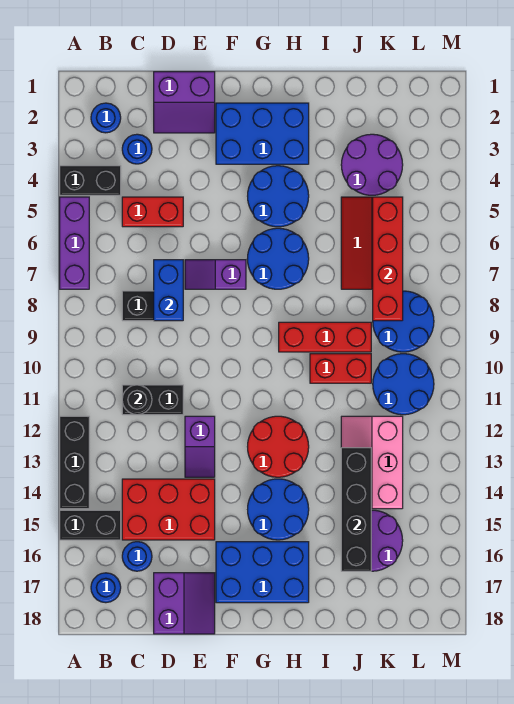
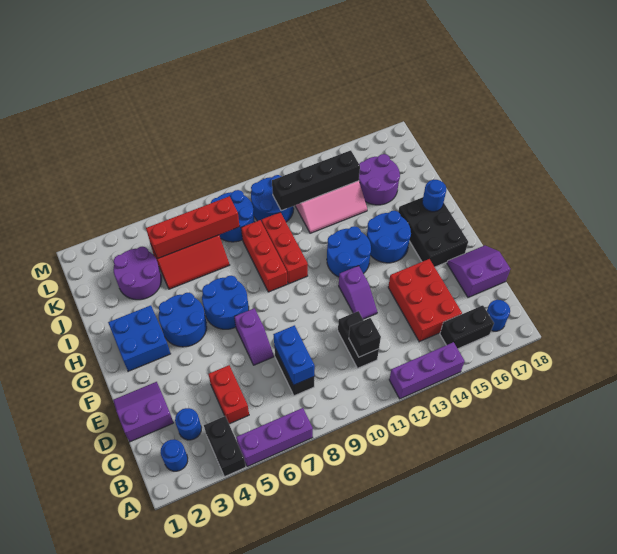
black 1x3 brick [60,416,89,509] -> purple 1x3 brick [389,342,465,399]
black 1x2 brick [60,510,121,540] -> black 1x2 brick turned to [440,305,494,349]
black 1x1 round brick [122,385,152,415] -> black 1x1 brick [349,318,381,357]
blue 1x1 round brick [122,542,152,571] -> blue 1x1 round brick moved to [422,180,446,212]
purple 2x2 slope [154,72,215,133] -> purple 2x2 slope turned to [113,382,174,442]
blue 1x2 brick [154,260,183,321] -> blue 1x2 brick turned to [273,325,315,385]
purple 1x2 slope [185,416,215,477] -> purple 1x2 slope turned to [339,266,377,319]
blue 2x3 brick [216,103,309,164] -> blue 2x2 brick [108,305,171,371]
blue 2x3 brick [216,542,309,603] -> black 2x3 brick [398,197,468,267]
red 2x2 round brick [248,416,309,477] -> blue 2x2 round brick [327,226,371,277]
red 1x2 brick [310,354,371,383] -> red 1x3 brick [261,212,308,284]
black 1x4 brick [341,448,371,571] -> black 1x4 brick moved to [272,150,360,211]

